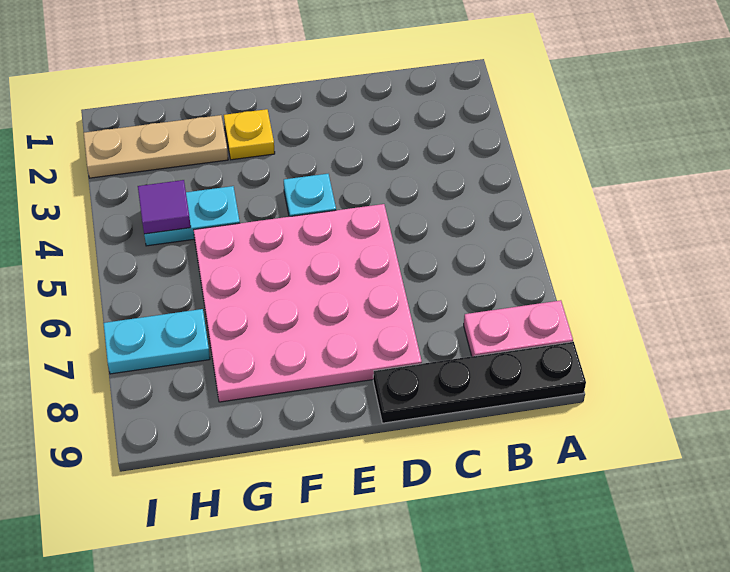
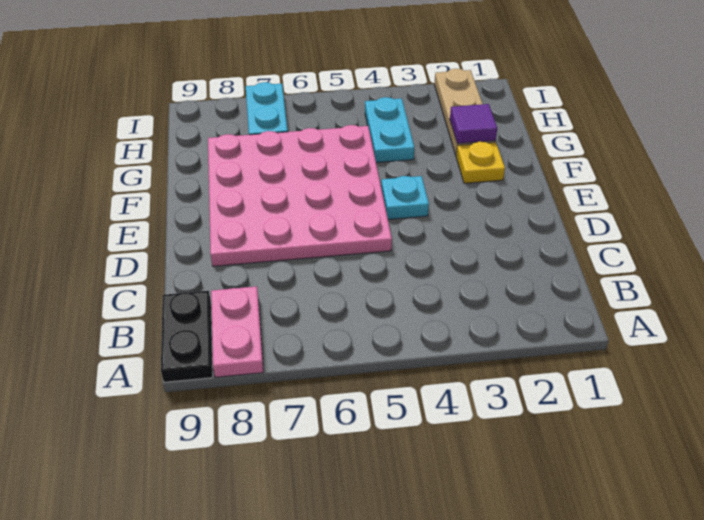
black 1x4 plate [373,342,586,423] -> black 1x2 plate [161,291,213,382]
purple 1x1 tile [138,180,191,234] -> purple 1x1 tile moved to [450,104,497,144]

